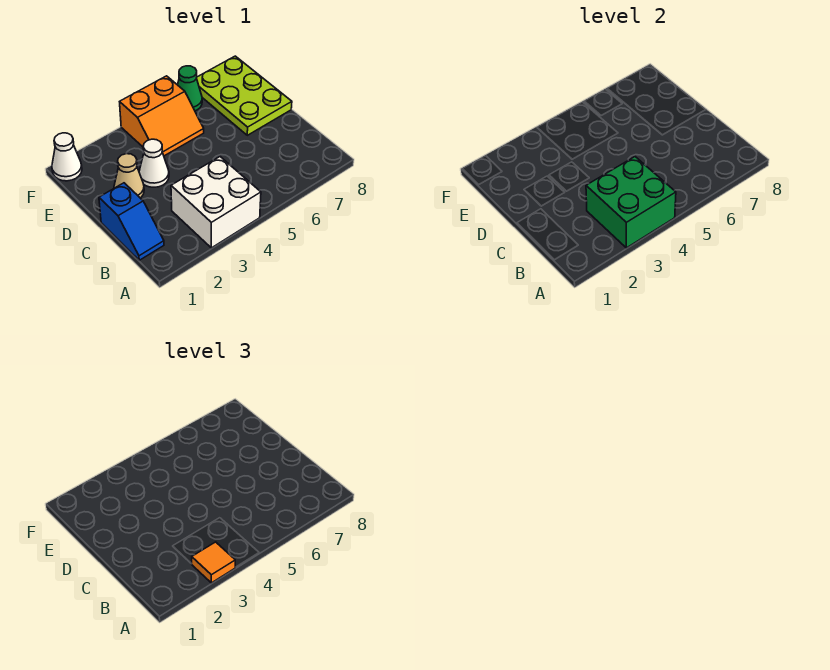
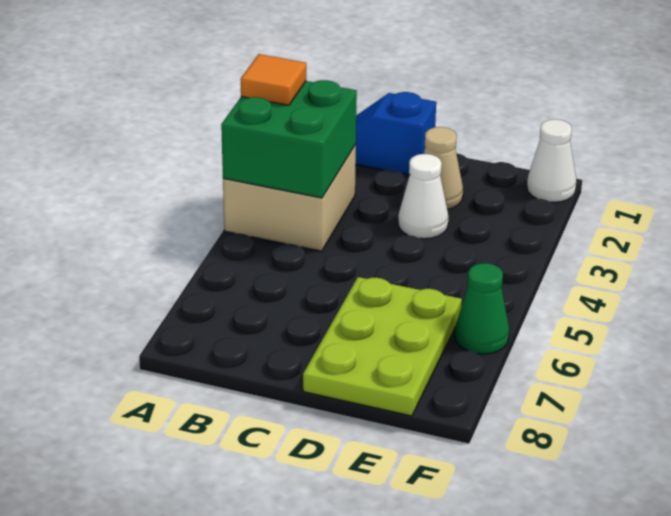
white 2x2 brick [171,157,261,248] -> tan 2x2 brick [223,145,356,251]
lime 2x3 plate [197,56,292,135] -> lime 2x3 plate turned to [303,277,462,416]
orange 2x2 slope [120,76,204,156] -> none

